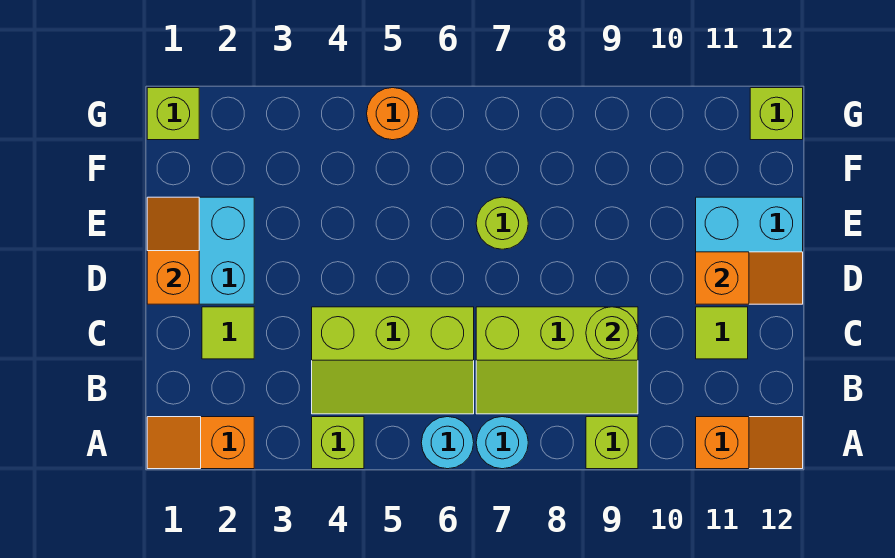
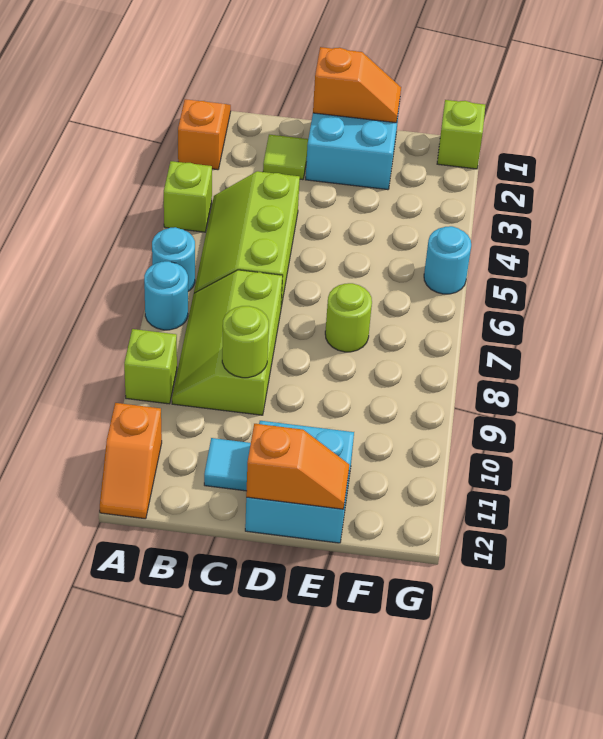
lime 1x1 tile [696,307,748,359] -> cyan 1x1 tile [204,438,251,491]
orange 1x2 slope [696,252,803,304] -> orange 1x2 slope turned to [246,424,349,509]
orange 1x1 round brick [367,88,419,140] -> cyan 1x1 round brick [424,226,471,294]
lime 1x1 brick [750,88,803,140] -> none

